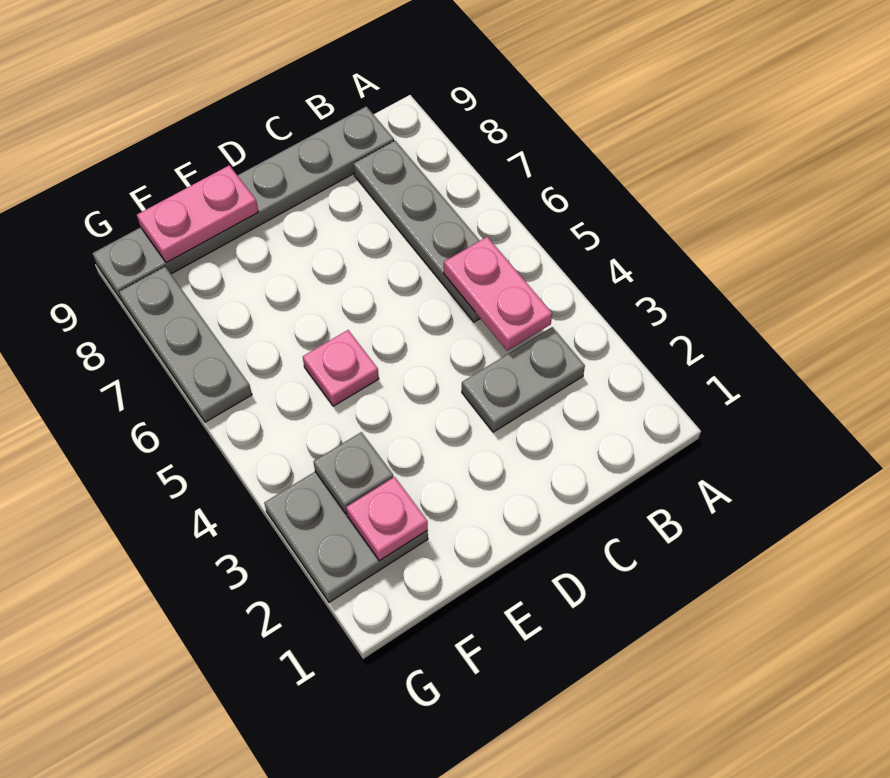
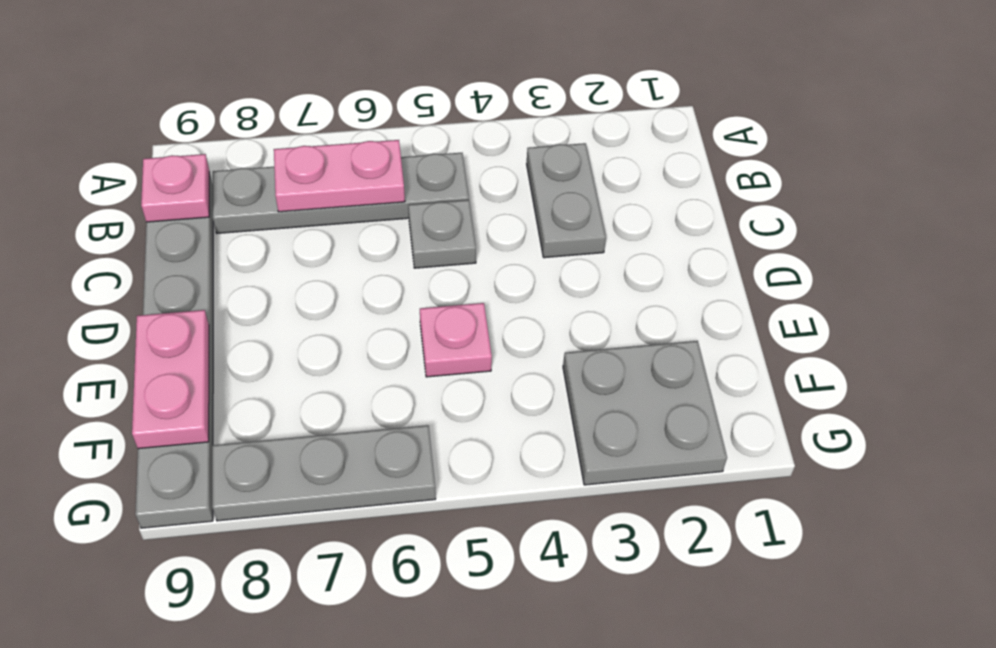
pink 1x2 plate [444,237,552,351] -> pink 1x2 plate moved to [274,140,405,212]
pink 1x1 plate [346,477,428,561] -> pink 1x1 plate moved to [141,154,209,222]
grey 1x1 plate [313,432,393,514] -> grey 1x1 plate moved to [408,200,476,268]

